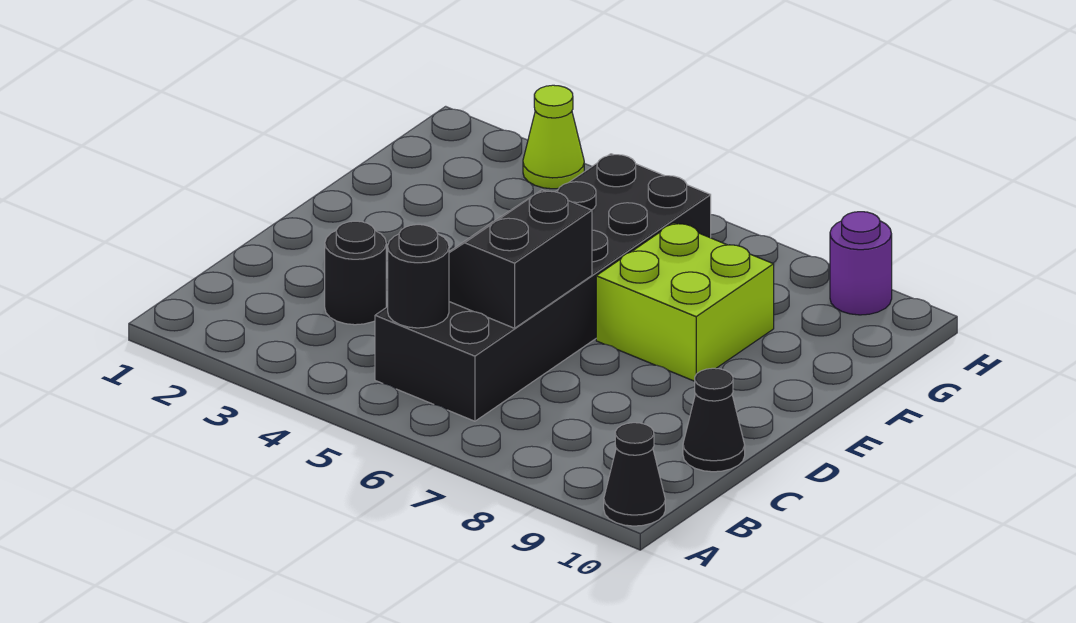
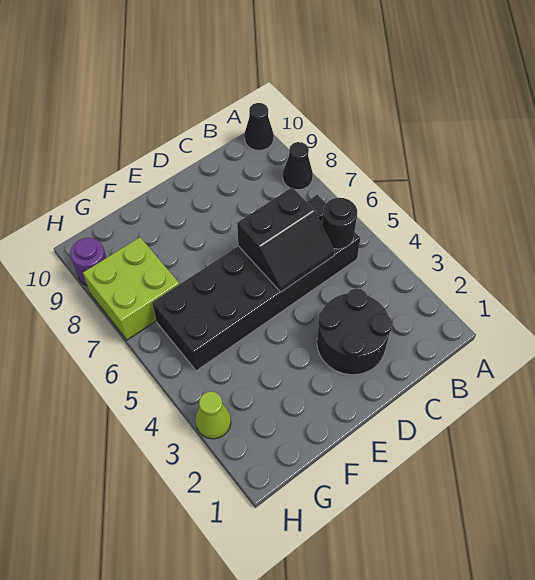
black 1x1 round brick [325,221,386,325] -> black 2x2 round brick [317,288,392,375]
black 1x1 cone [683,368,745,472] -> black 1x1 cone moved to [283,142,313,190]
lime 2x2 brick [596,223,774,381] -> lime 2x2 brick moved to [83,237,179,340]

